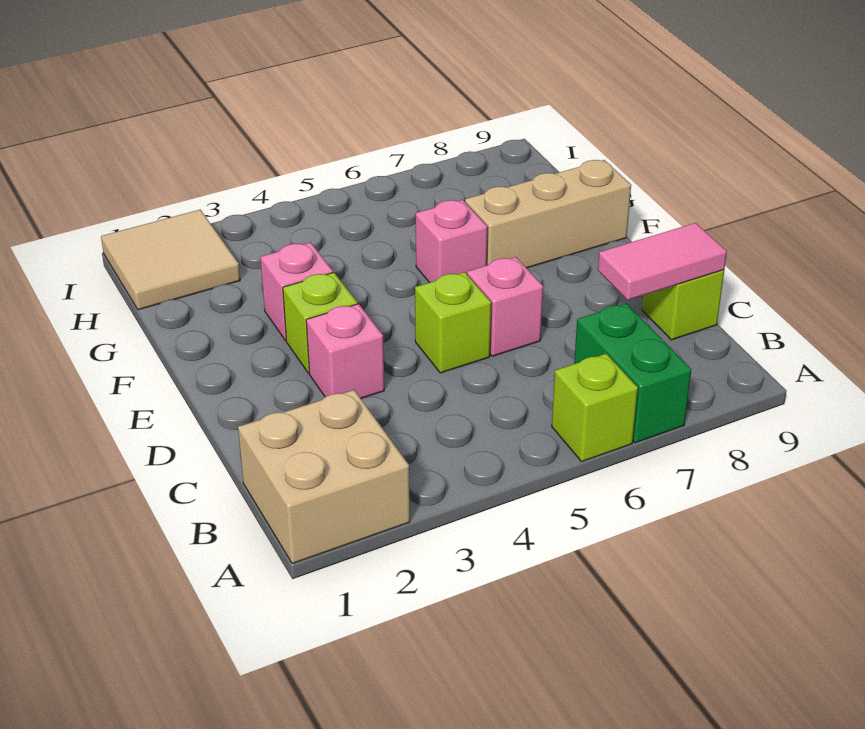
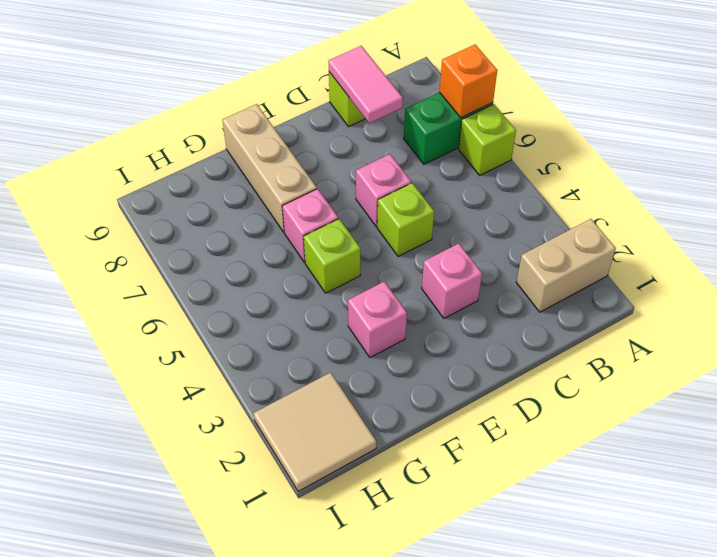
tan 2x2 brick [238,390,410,564] -> tan 1x2 brick [516,219,616,312]
none -> orange 1x1 brick [440,45,497,118]
lime 1x1 brick [283,273,358,373] -> lime 1x1 brick moved to [304,219,360,293]

